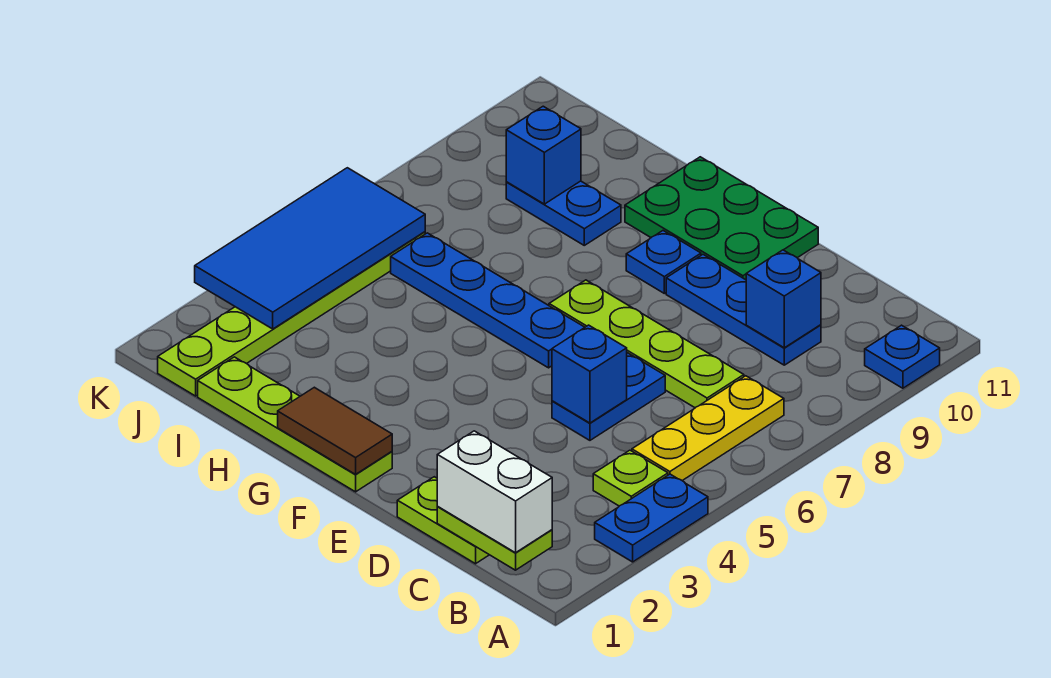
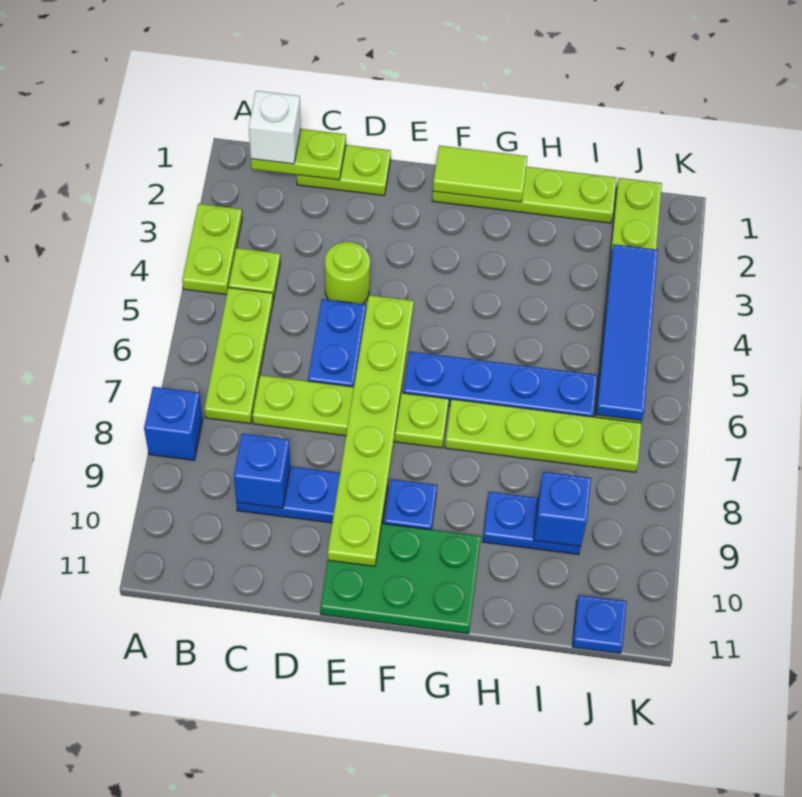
blue 1x2 plate [595,474,708,562] -> lime 1x2 plate [182,204,242,295]
blue 1x1 plate [865,325,940,388] -> blue 1x1 plate moved to [572,595,627,653]
white 1x2 brick [437,431,552,553] -> white 1x1 brick [249,91,301,164]
yellow 1x3 plate [632,376,784,481] -> lime 1x3 plate [204,288,273,424]
none -> lime 1x1 round brick [325,242,370,304]
blue 1x1 brick [552,325,627,423] -> blue 1x1 brick moved to [144,387,203,460]
none -> lime 1x6 plate [328,295,414,566]
brown 1x2 tile [278,387,392,474] -> lime 1x2 tile [433,145,527,202]
none -> lime 1x4 plate [445,399,642,472]
blue 2x4 tile [195,168,425,329] -> blue 1x4 tile [596,244,658,421]

